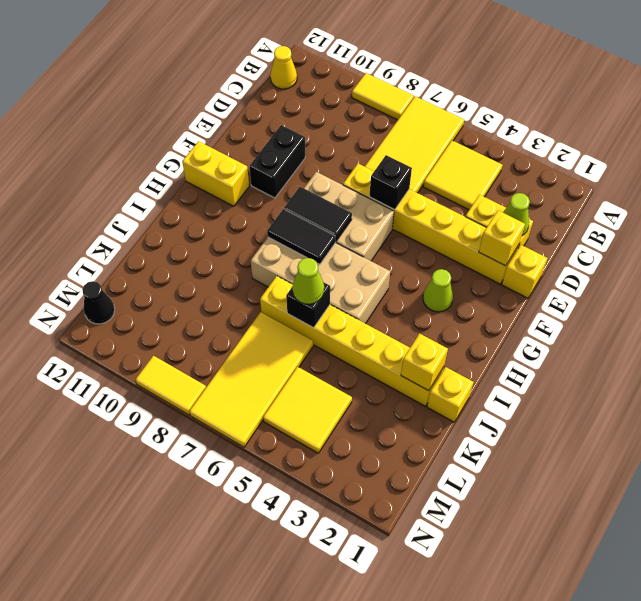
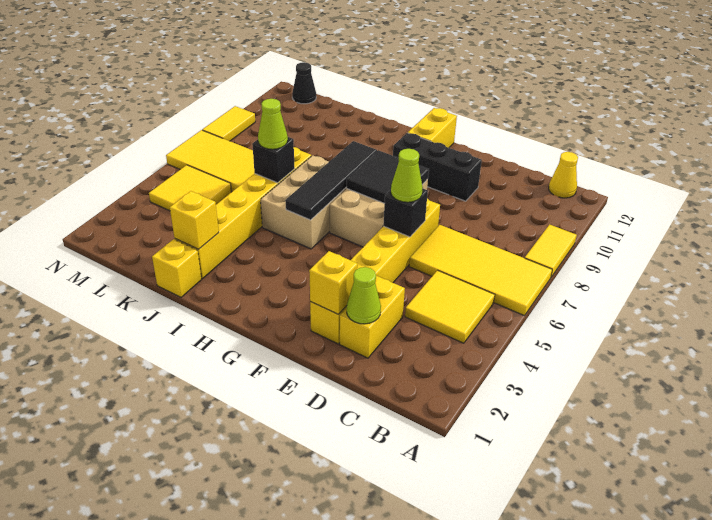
yellow 1x1 brick [502,245,547,298] -> none
black 1x2 brick [249,125,305,198] -> black 1x3 brick [393,133,482,201]
lime 1x1 cone [423,269,453,312] -> lime 1x1 cone moved to [391,149,423,202]
black 1x2 tile [284,187,352,241] -> black 2x2 tile [347,150,429,203]
tan 2x4 brick [251,237,390,324] -> tan 2x3 brick [261,155,347,249]
black 1x2 tile [267,209,336,264] -> black 1x4 tile [285,141,377,220]

